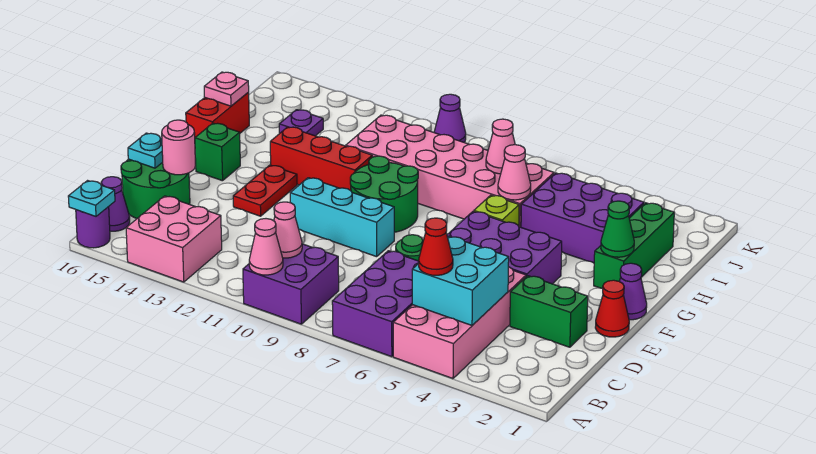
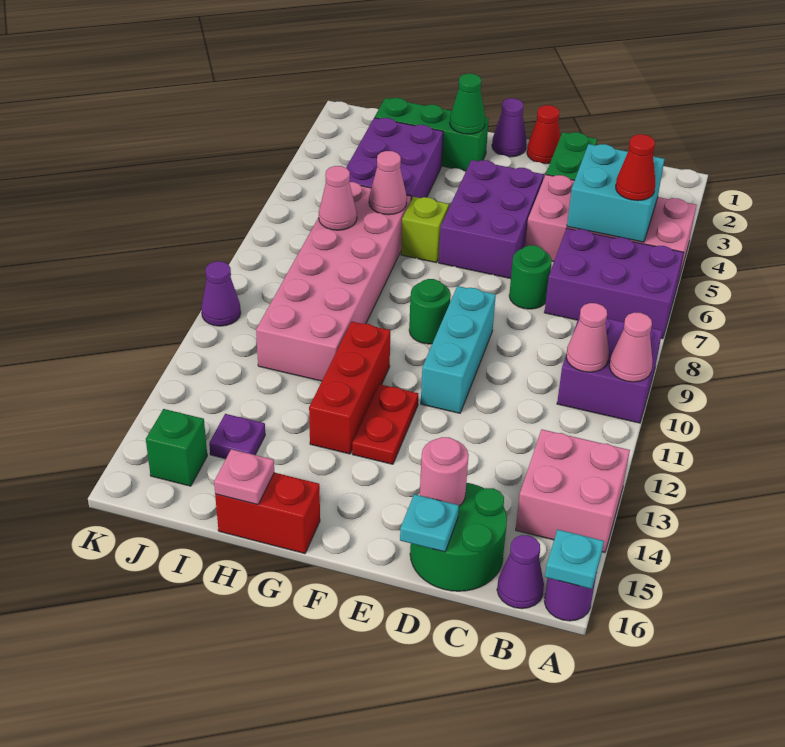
red 1x2 plate [233,165,297,216] -> red 1x2 plate turned to [352,384,419,464]
green 2x2 round brick [350,156,418,232] -> green 1x1 round brick [409,279,451,344]
green 1x1 brick [195,123,240,181] -> green 1x1 brick moved to [146,409,207,486]

